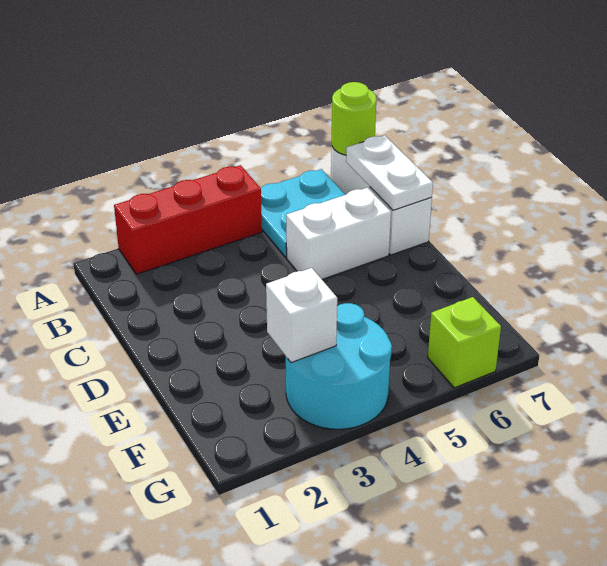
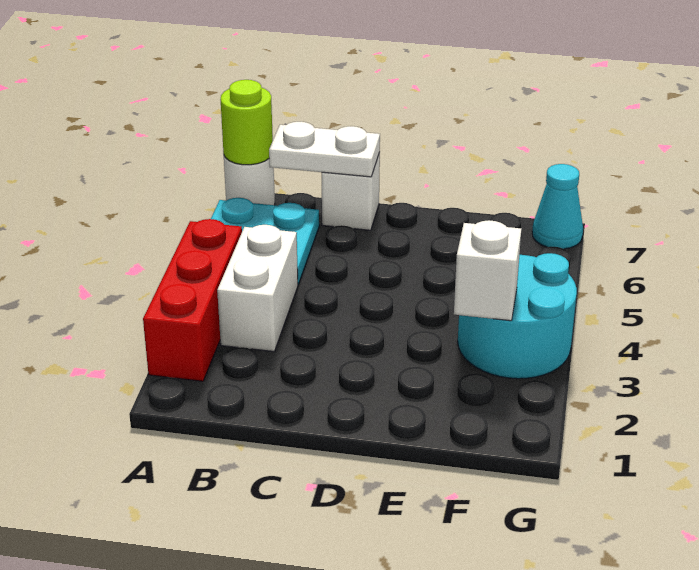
white 1x2 brick [286,188,391,279] -> white 1x2 brick moved to [217,225,298,352]
lime 1x1 brick [428,297,501,388] -> none
none -> cyan 1x1 cone [532,164,583,249]

